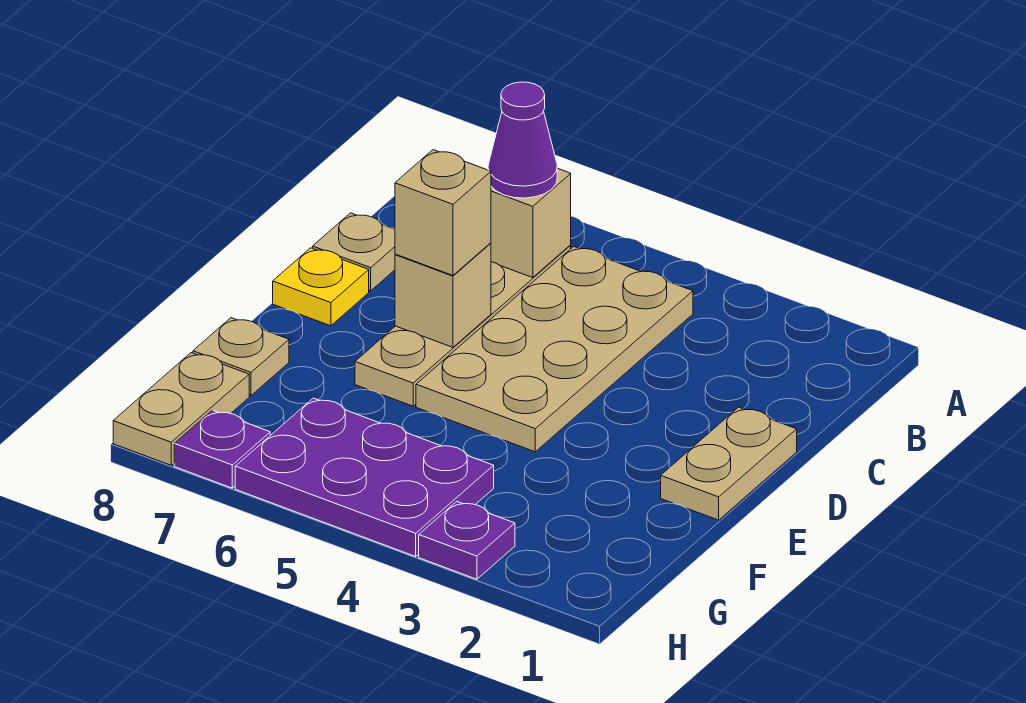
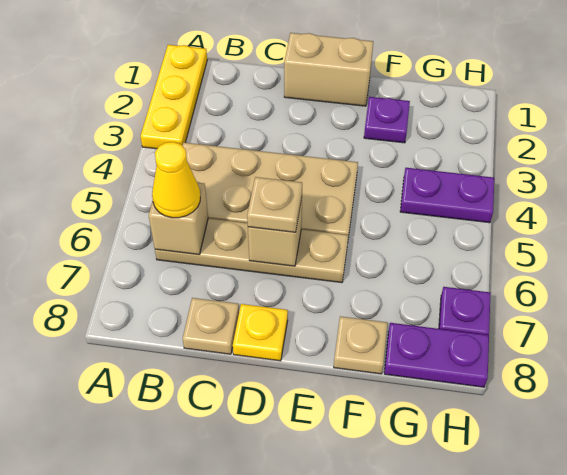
none -> yellow 1x3 plate [140,45,207,149]
purple 1x1 cone [488,82,557,198] -> yellow 1x1 cone [152,142,200,218]
tan 1x2 plate [661,407,797,520] -> tan 1x2 brick [284,33,373,106]
tan 1x1 brick [395,150,491,275] -> tan 1x1 plate [247,177,302,232]
purple 2x3 plate [235,398,494,556] -> purple 1x2 plate [400,168,494,223]
tan 1x2 plate [113,353,249,465] -> purple 1x2 plate [384,323,489,387]
purple 1x1 plate [419,501,515,579] -> purple 1x1 plate moved to [364,97,410,143]

